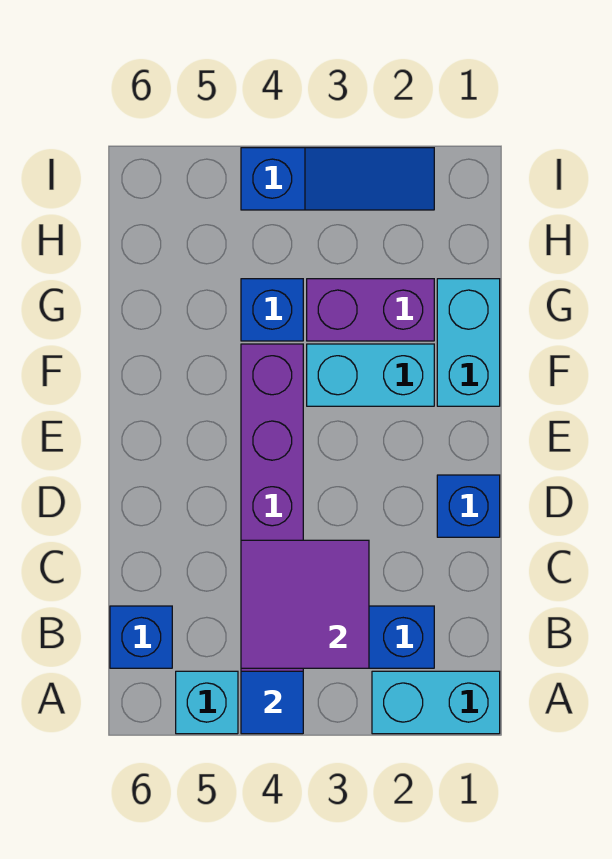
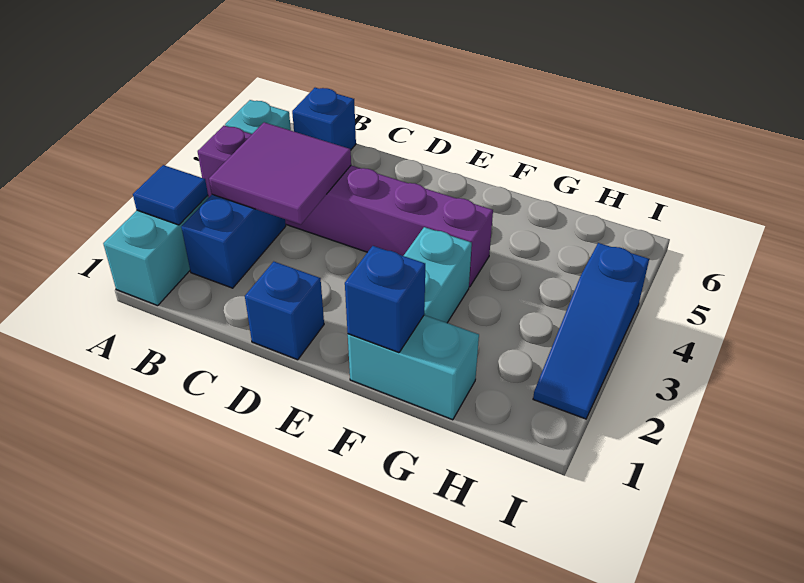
blue 1x1 tile [241,671,303,734] -> blue 1x1 tile moved to [133,165,208,225]
purple 1x2 brick [307,279,434,341] -> none
blue 1x1 brick [241,279,303,341] -> blue 1x1 brick moved to [345,246,425,353]

